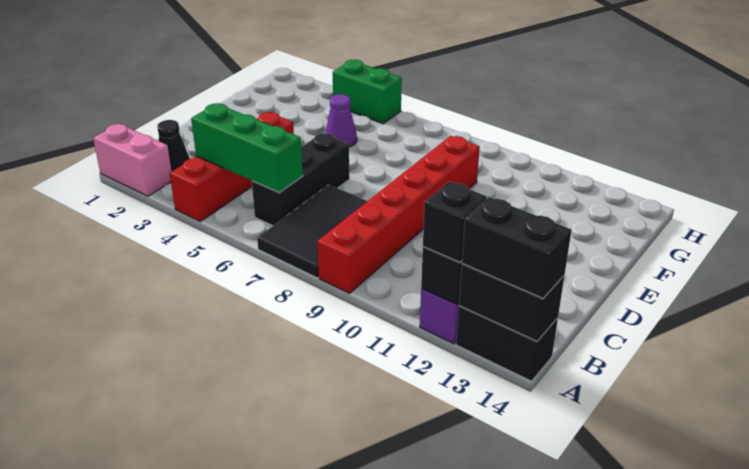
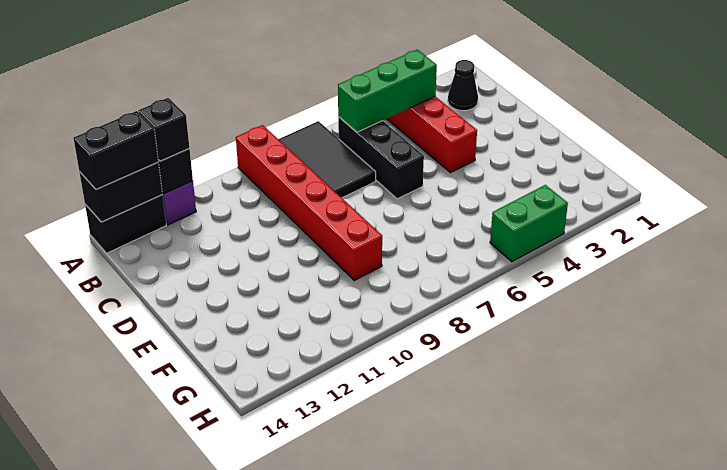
pink 1x2 brick [93,124,171,196] -> none
purple 1x1 cone [325,94,357,147] -> none

